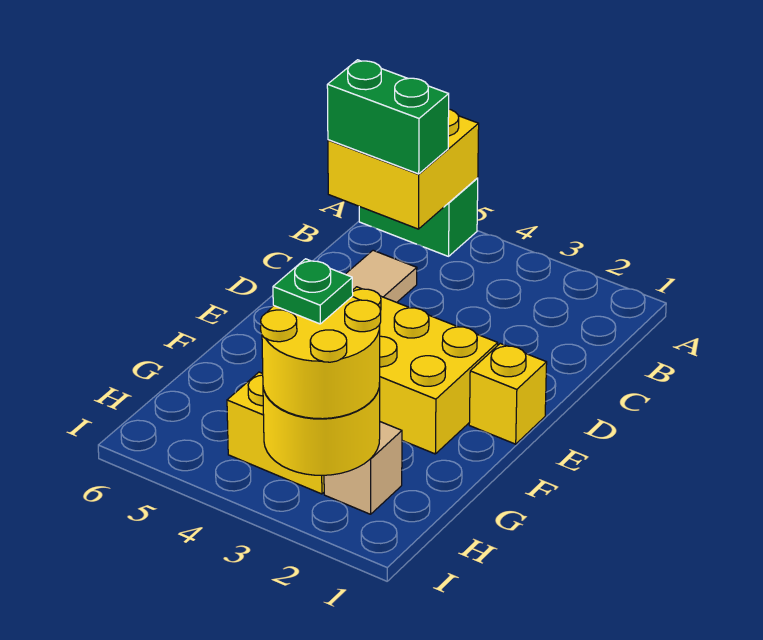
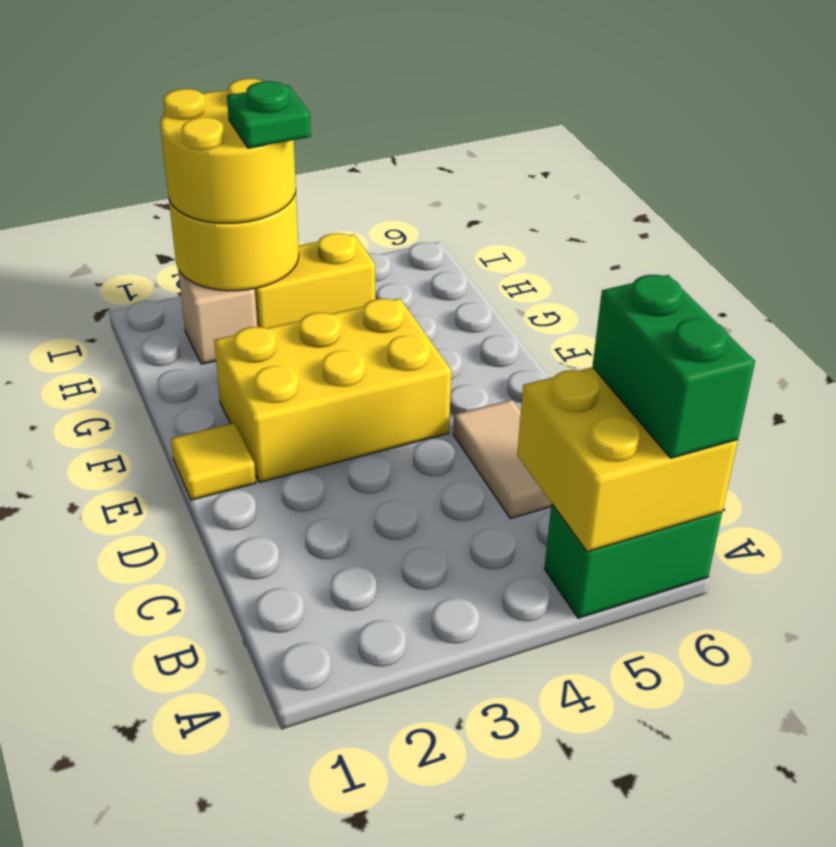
green 1x2 brick [327,60,449,174] -> green 1x2 brick turned to [593,275,755,458]
yellow 1x1 brick [469,344,547,444] -> yellow 1x1 tile [171,423,256,500]

